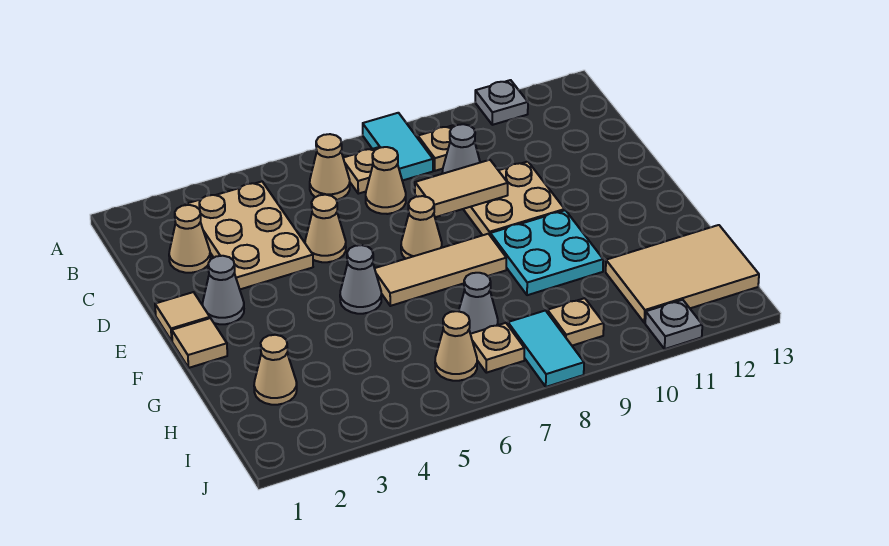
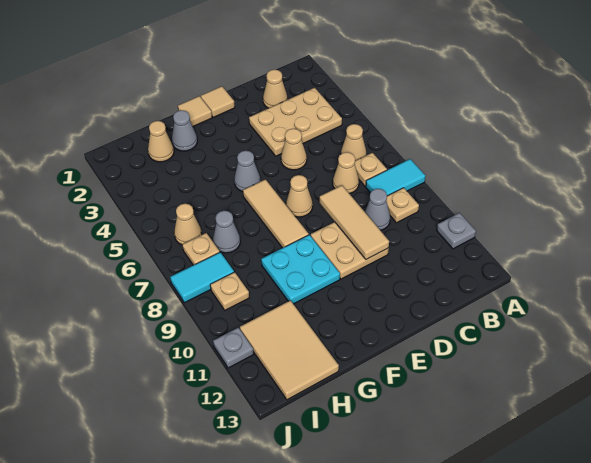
tan 1x2 tile [415,160,508,217] -> tan 1x3 tile [319,186,389,259]
grey 1x1 cone [202,256,244,324] -> grey 1x1 cone moved to [172,110,197,151]

